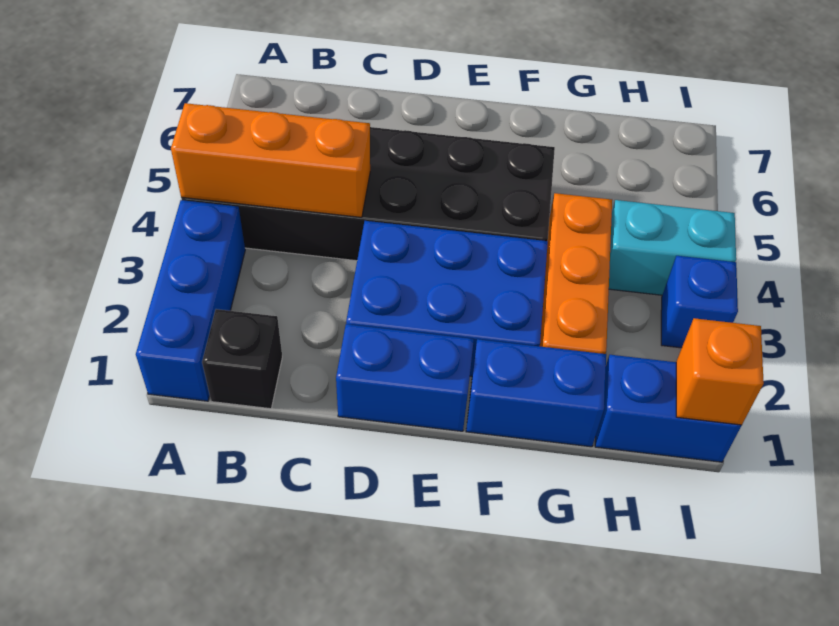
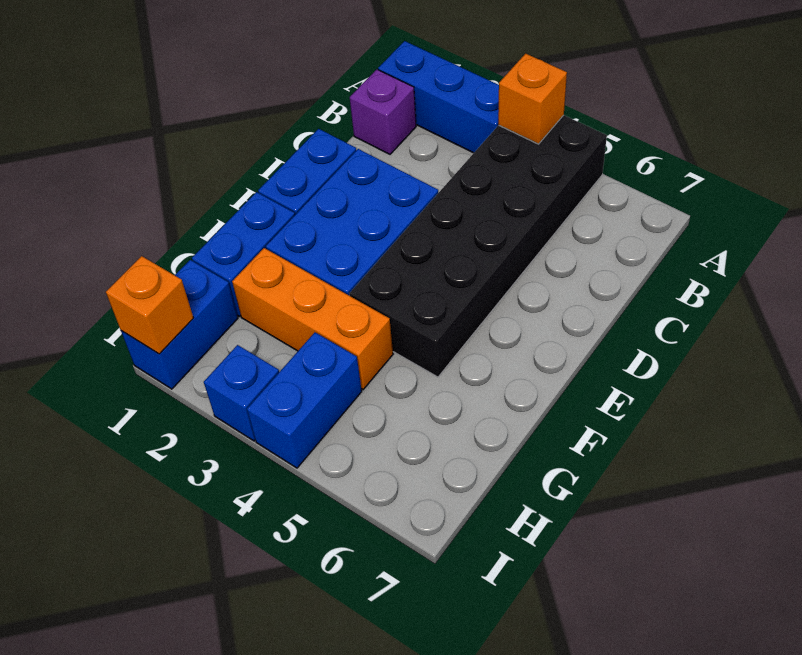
orange 1x3 brick [171,103,370,217] -> orange 1x1 brick [498,53,567,144]
black 1x1 brick [202,309,282,409] -> purple 1x1 brick [350,69,416,154]
cyan 1x2 brick [609,200,736,295] -> blue 1x2 brick [247,333,362,468]

